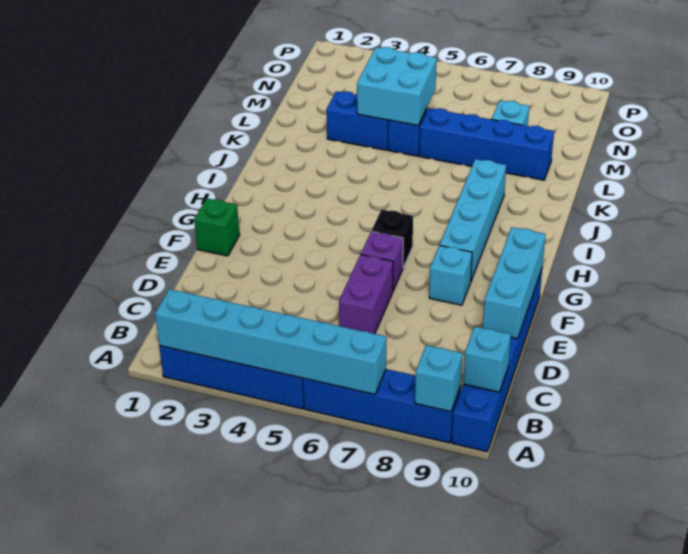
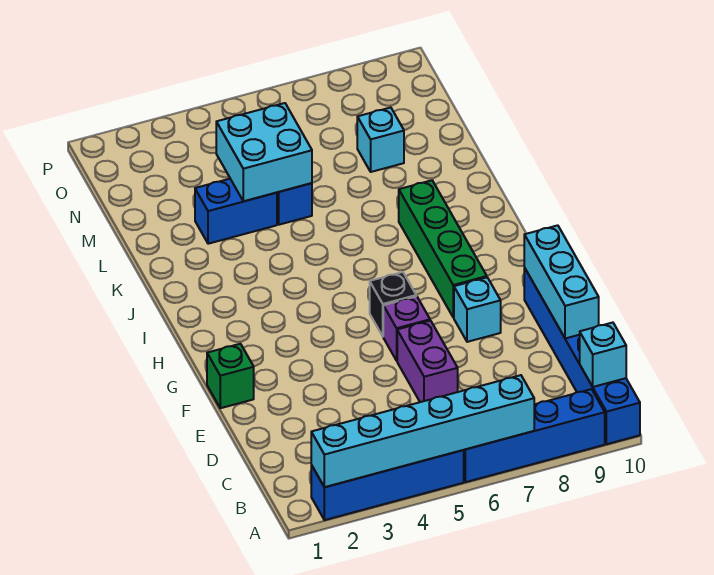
cyan 1x1 brick [415,345,463,412] -> none
cyan 1x4 brick [440,159,506,281] -> green 1x4 brick [399,180,487,318]
blue 1x4 brick [419,108,554,180] -> none

